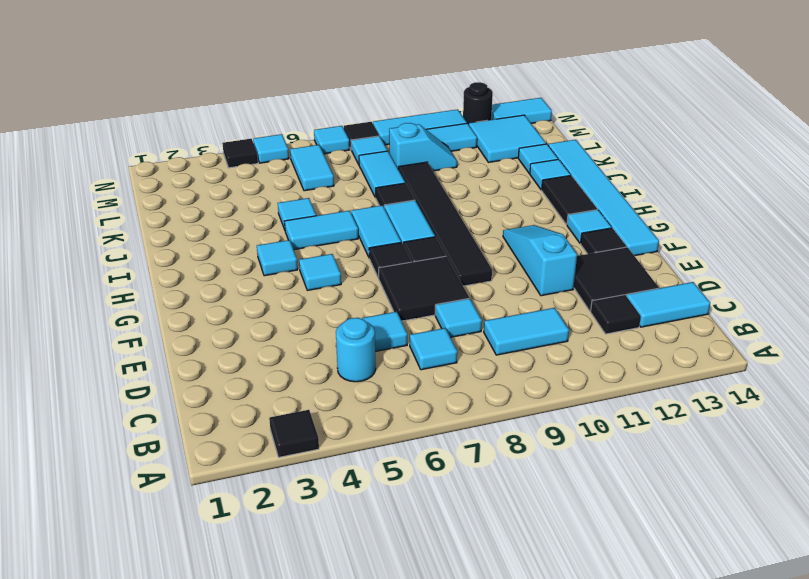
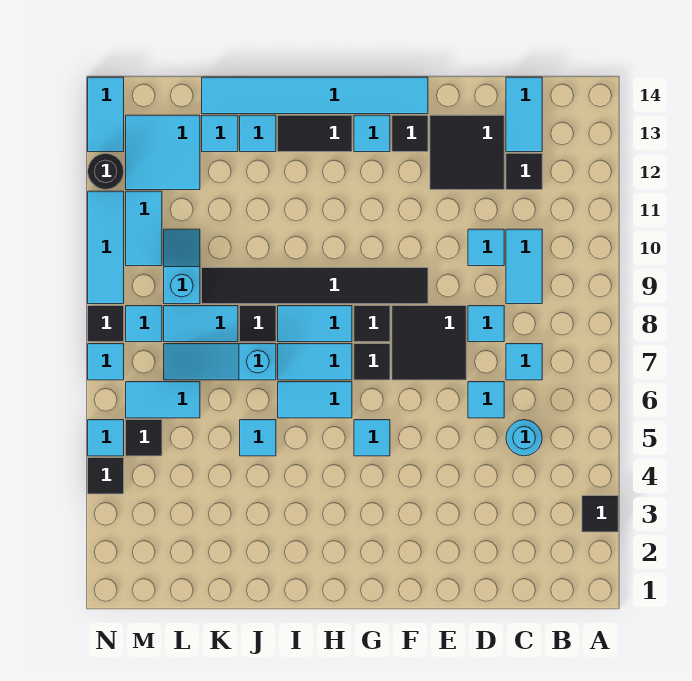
cyan 1x3 slope [503,225,577,296] -> cyan 1x3 slope moved to [164,344,276,380]
cyan 1x1 tile [257,240,298,276] -> cyan 1x1 tile moved to [468,229,504,266]
cyan 1x2 tile [285,211,358,250] -> cyan 1x2 tile turned to [278,382,352,418]
none -> black 1x1 tile [126,420,162,456]

